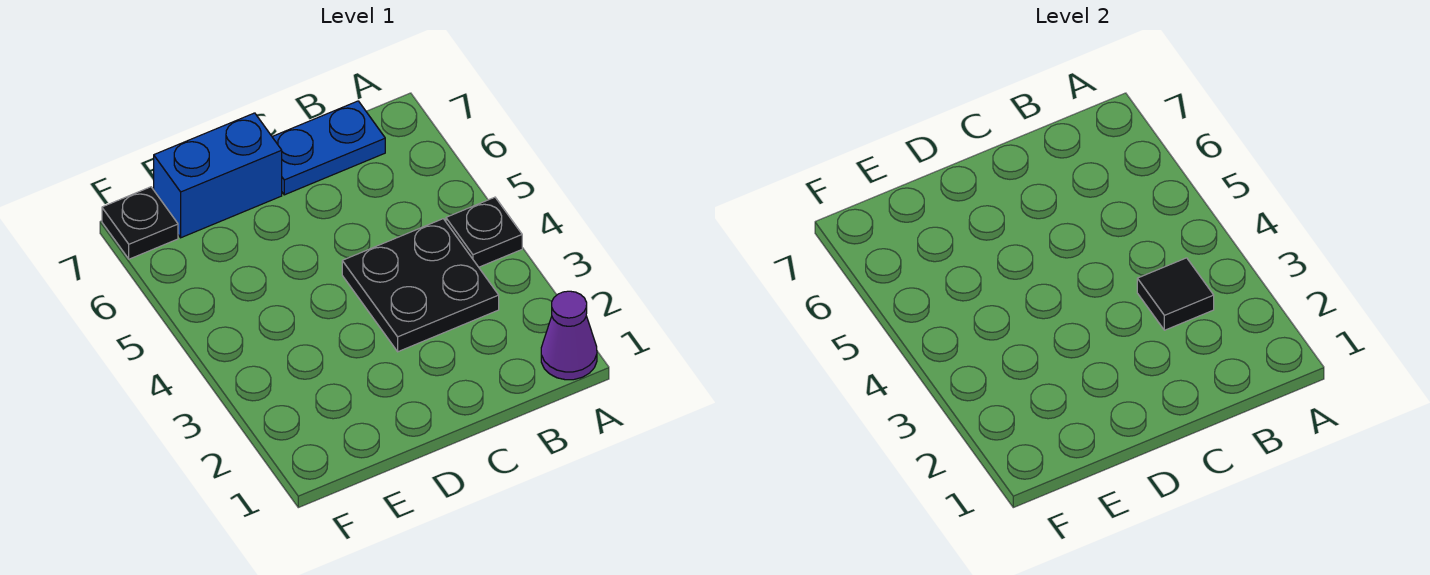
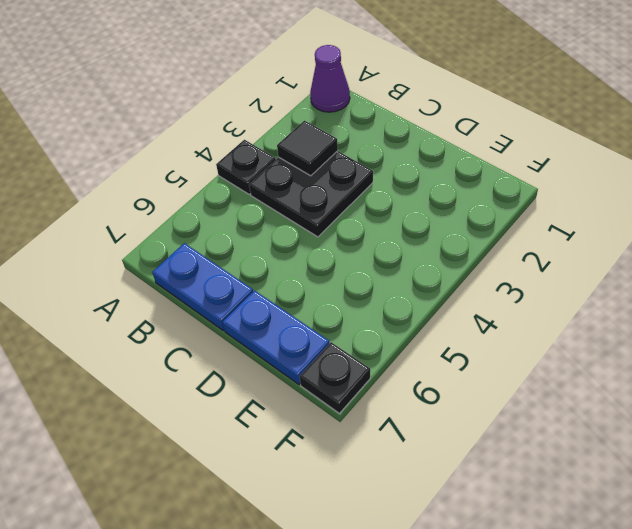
blue 1x2 brick [154,113,282,238] -> blue 1x2 plate [223,291,329,384]

